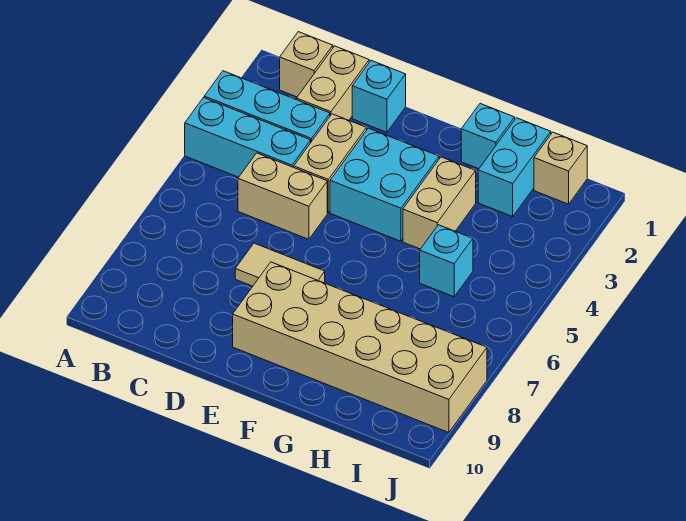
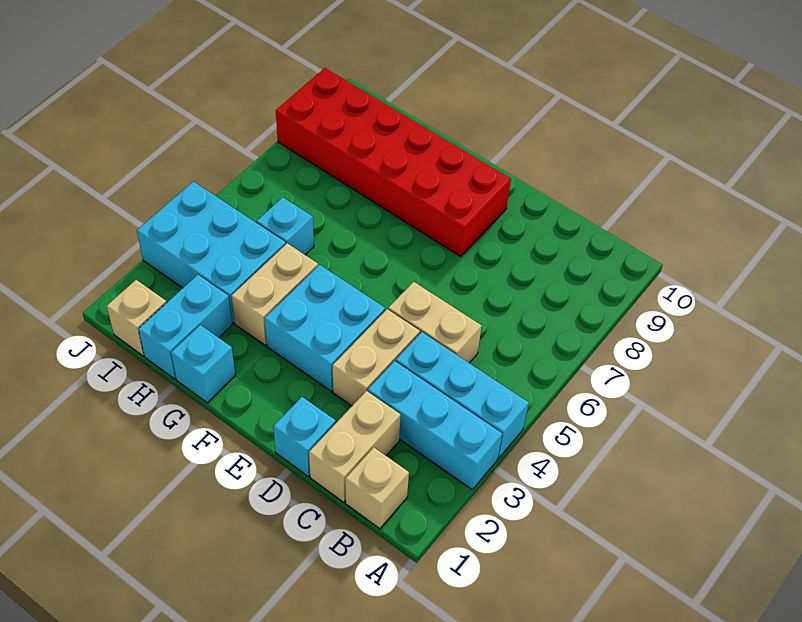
tan 1x2 tile [235,243,325,286] -> none
tan 2x6 brick [233,262,487,433] -> red 2x6 brick [276,68,511,257]
none -> cyan 2x3 brick [137,181,286,323]

